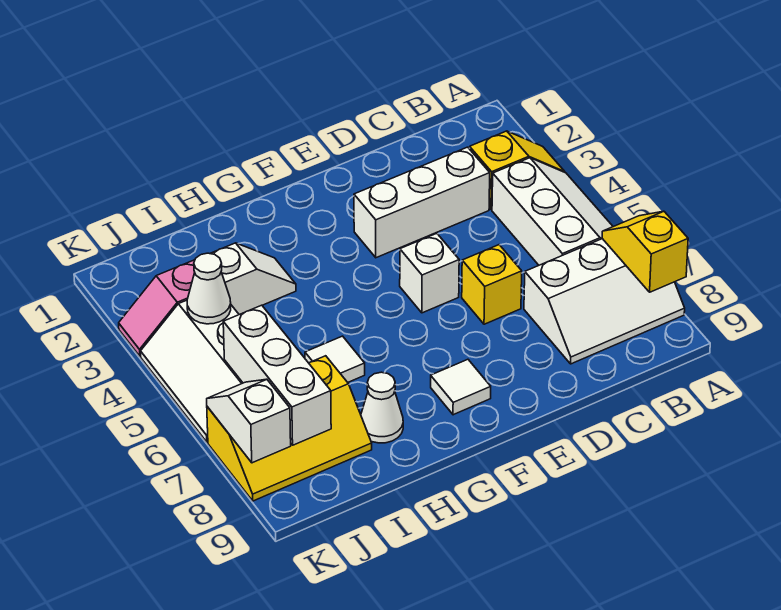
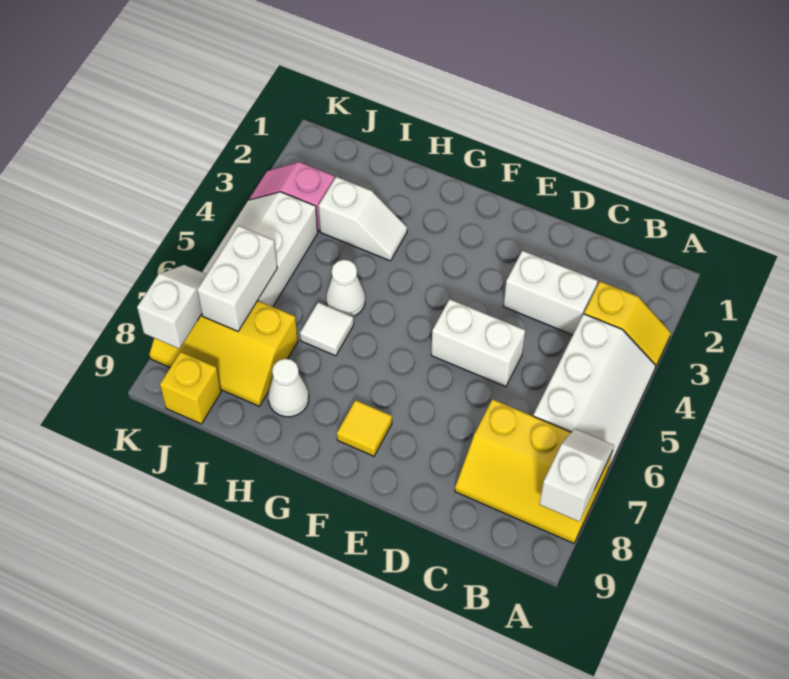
white 2x3 slope [524,239,685,364] -> yellow 2x3 slope [455,399,612,543]
yellow 1x2 slope [602,211,688,292] -> white 1x2 slope [539,429,614,521]
white 1x3 brick [354,147,490,258] -> white 1x2 brick [503,251,598,335]
yellow 1x1 brick [462,245,522,324] -> yellow 1x1 brick moved to [160,352,221,424]
white 1x1 brick [400,233,459,313] -> white 1x2 brick [431,299,525,387]
white 1x1 tile [431,359,491,415] -> yellow 1x1 tile [337,400,392,456]
white 1x1 cone [187,253,231,324] -> white 1x1 cone moved to [326,260,365,317]
white 1x3 brick [223,305,331,445] -> white 1x2 brick [197,226,277,331]

